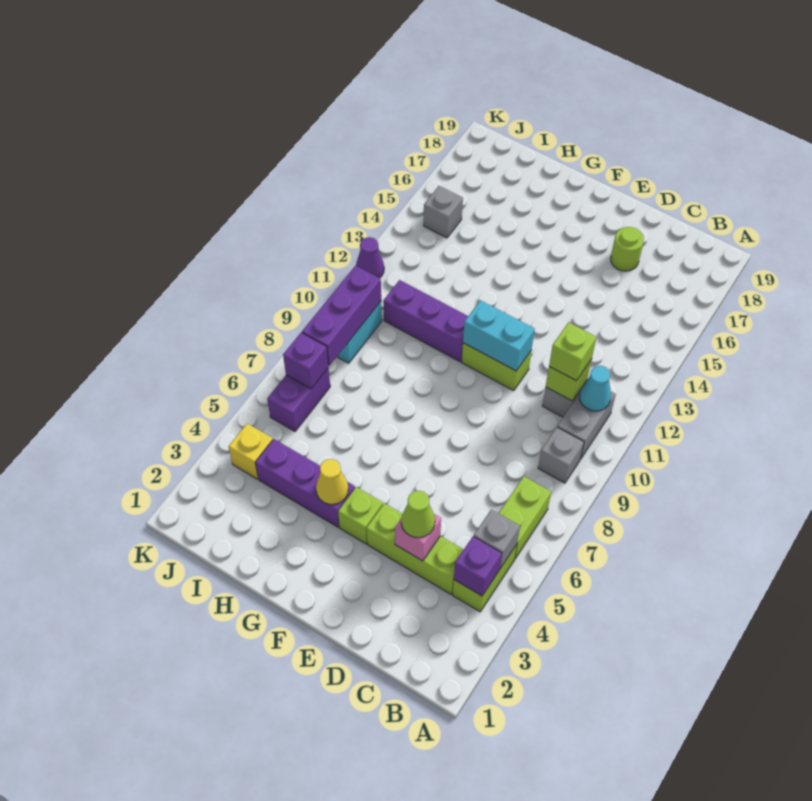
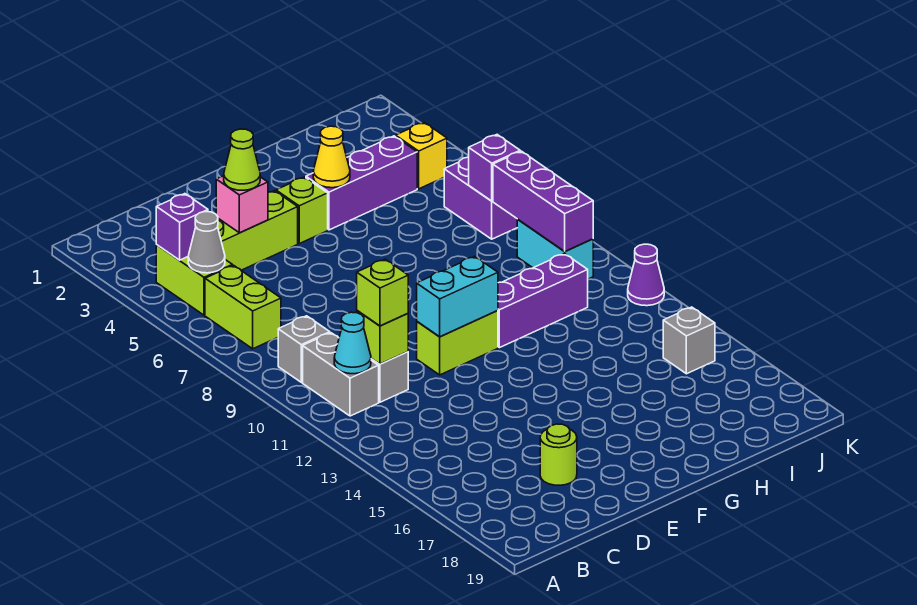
grey 1x1 brick [474,509,520,568] -> grey 1x1 cone [188,212,225,273]

